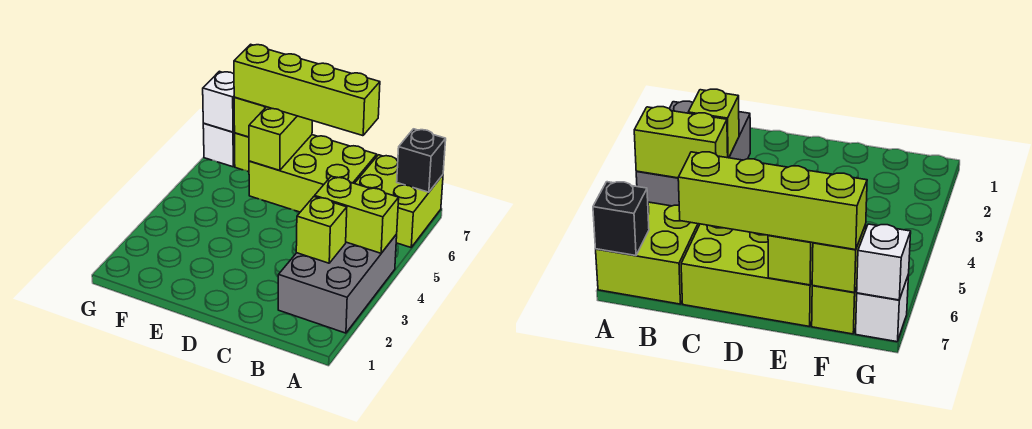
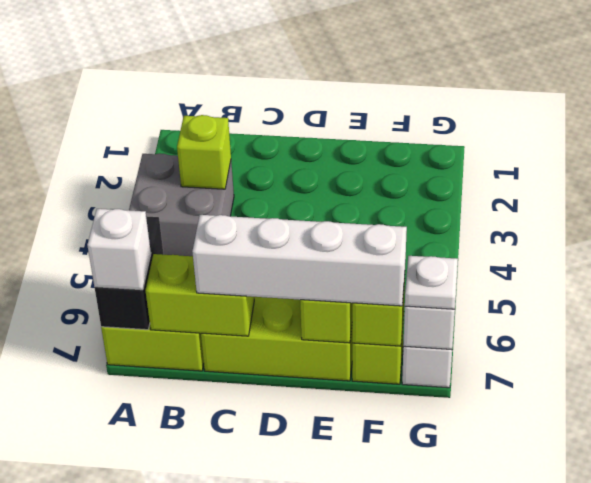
grey 2x3 brick [278,234,397,333] -> grey 2x2 brick [129,153,234,256]
lime 1x2 brick [315,176,399,253] -> lime 1x2 brick moved to [146,254,254,336]
black 1x1 brick [397,129,446,192] -> black 1x2 brick [94,216,164,330]
none -> white 1x1 brick [87,209,151,290]
lime 1x4 brick [234,44,380,136] -> white 1x4 brick [192,215,407,306]
none -> white 1x1 plate [405,256,458,309]

